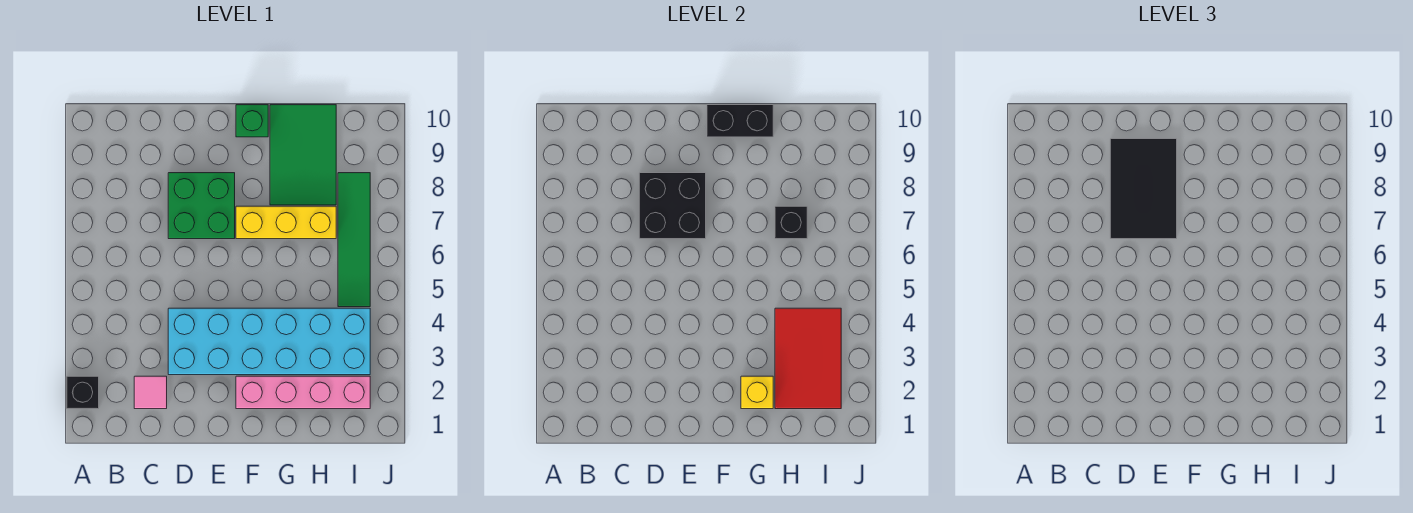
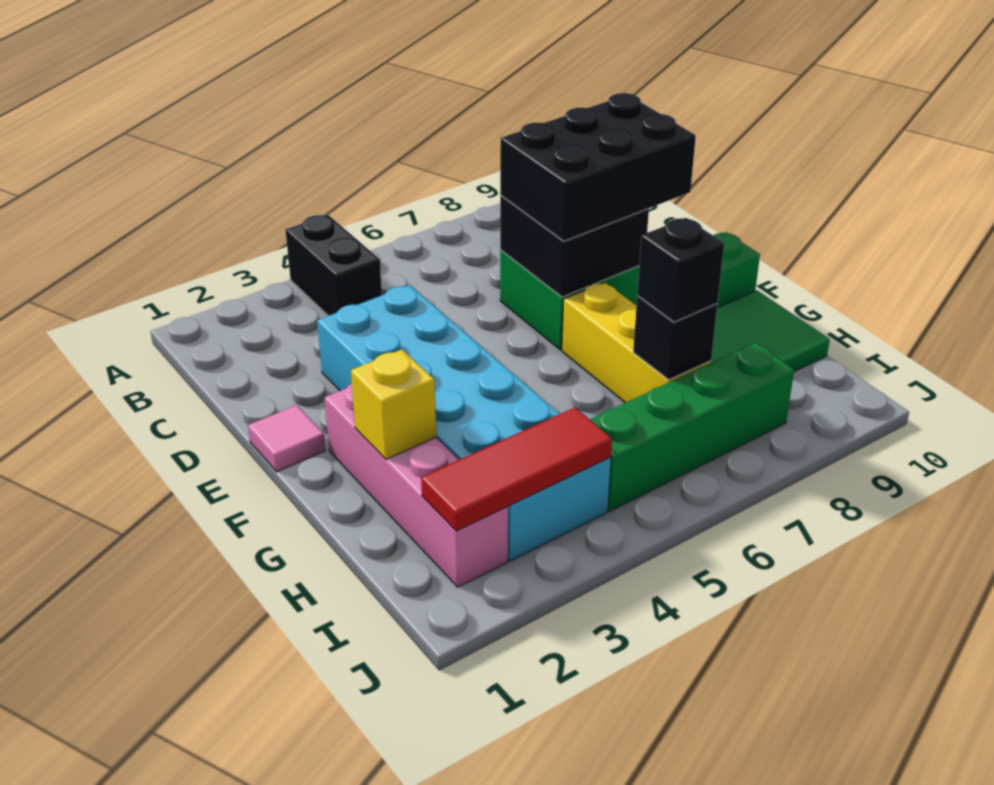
black 1x1 brick [66,376,99,409] -> black 1x1 brick moved to [637,218,724,322]
pink 1x1 tile [134,376,167,409] -> pink 1x1 tile moved to [248,405,326,472]
black 2x3 tile [1110,139,1177,239] -> black 2x3 brick [500,93,696,241]
black 1x2 brick [707,105,773,137] -> black 1x2 brick moved to [285,215,382,316]
red 2x3 tile [775,308,841,409] -> red 1x3 tile [421,407,612,531]
green 1x4 tile [338,173,370,307] -> green 1x4 brick [590,343,794,511]

